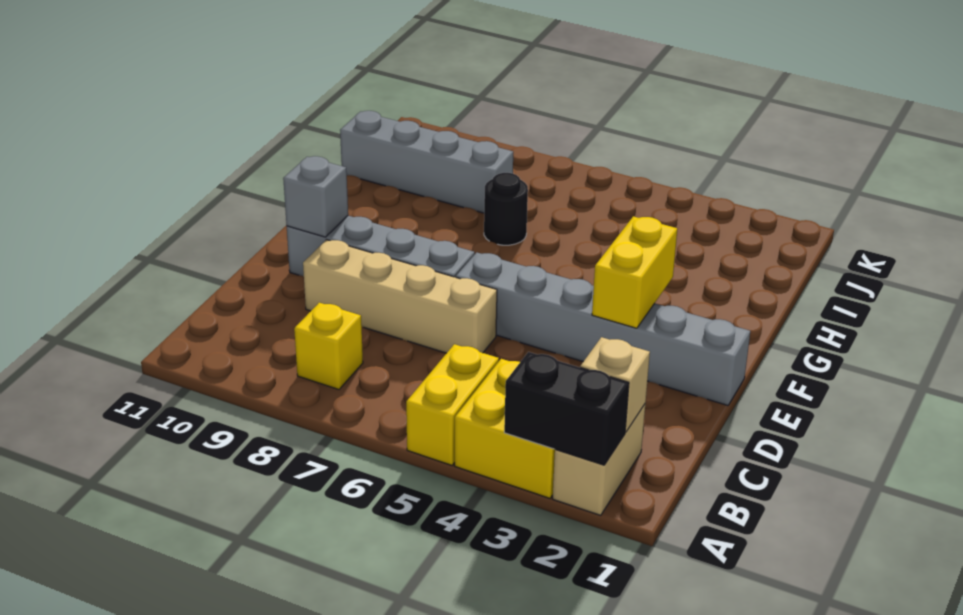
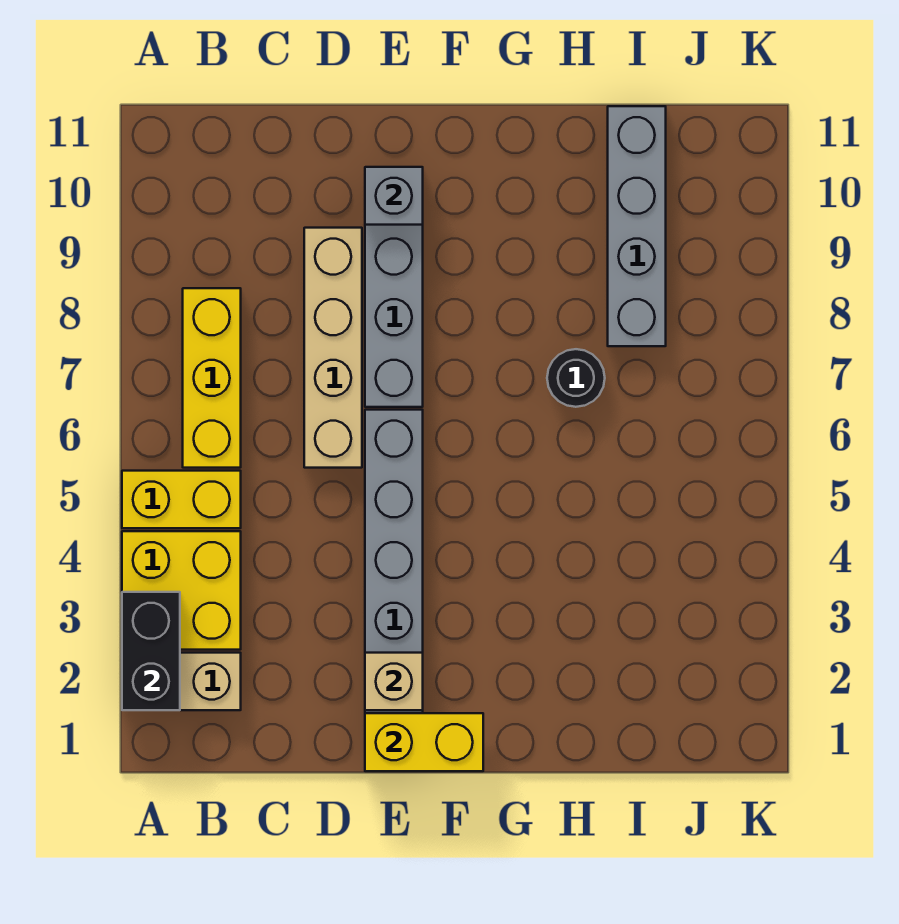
tan 1x1 brick [580,337,650,432] -> tan 1x1 brick moved to [365,653,423,710]
yellow 1x1 brick [294,303,363,389] -> yellow 1x3 brick [183,288,241,468]
yellow 1x2 brick [592,216,677,328] -> yellow 1x2 brick moved to [365,713,483,771]

